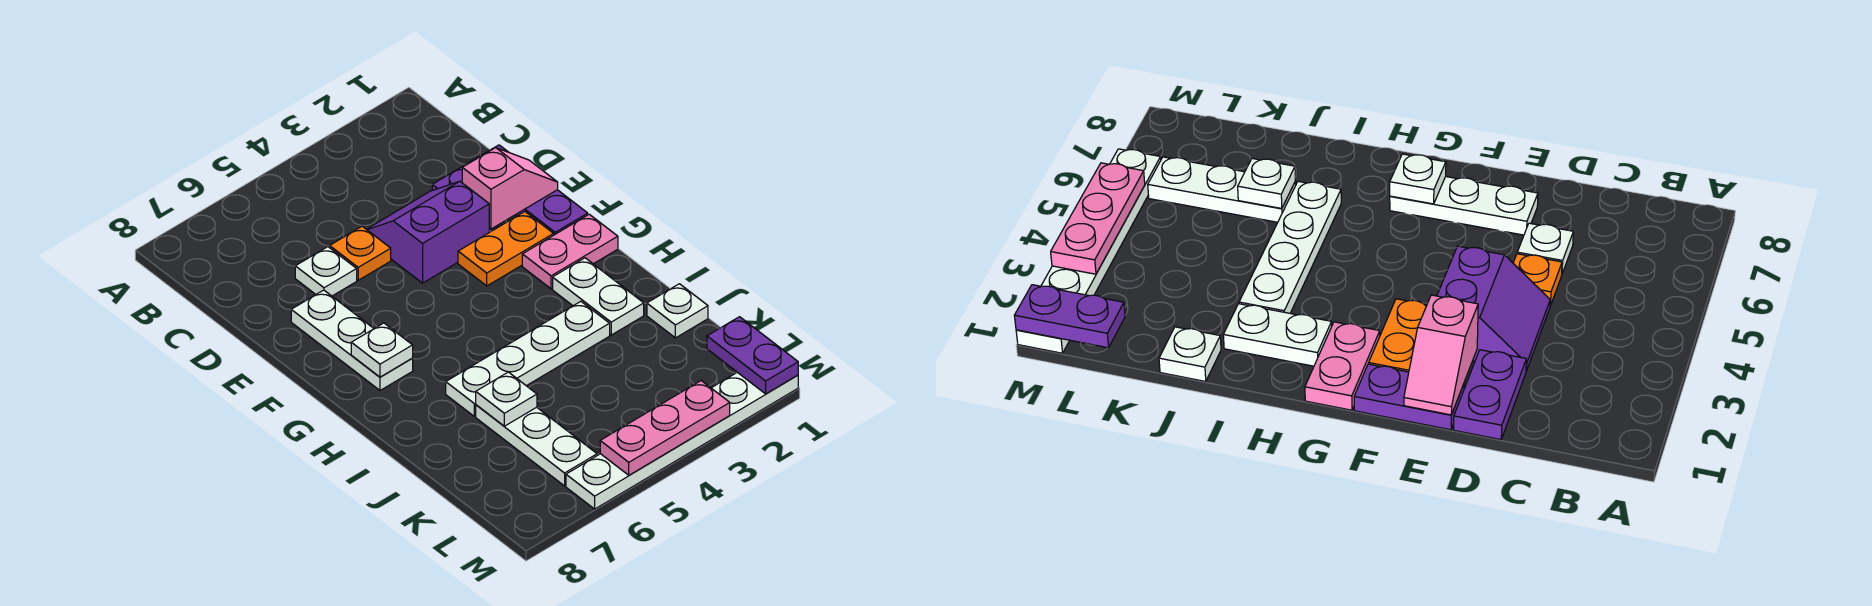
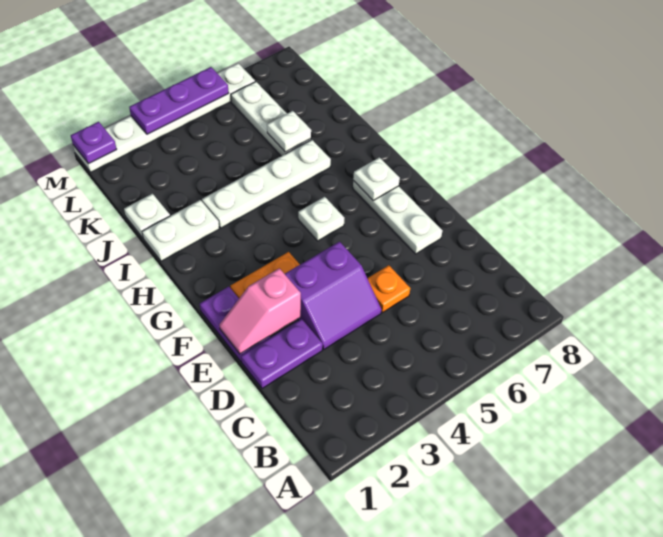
white 1x1 plate [295,247,357,296] -> white 1x1 plate moved to [298,197,344,241]
pink 1x2 plate [522,214,618,289] -> none
white 1x2 plate [553,258,644,335] -> white 1x2 plate turned to [142,200,219,261]
purple 1x2 plate [707,317,798,394] -> purple 1x1 plate [71,122,117,164]
pink 1x3 plate [600,381,730,475] -> purple 1x3 plate [129,67,229,134]

